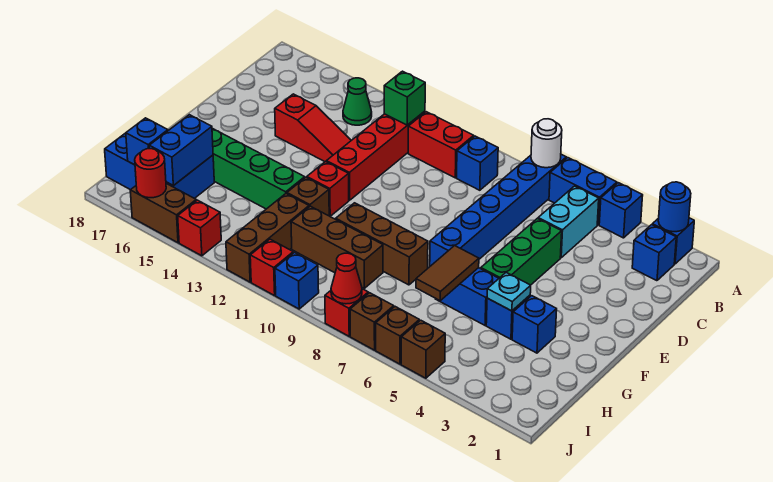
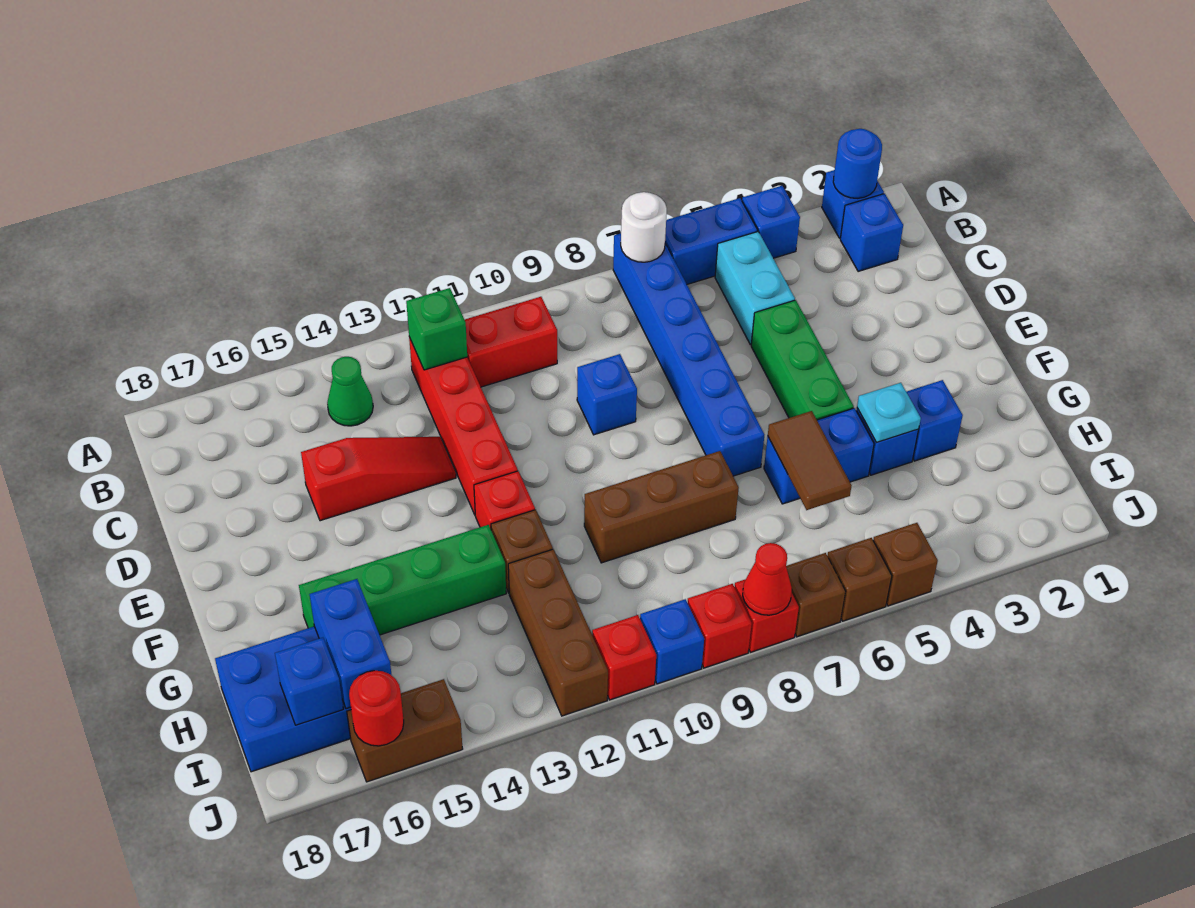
blue 1x1 brick [457,136,498,190] -> blue 1x1 brick moved to [577,354,637,435]
brown 1x3 brick [291,206,383,288] -> none
red 1x1 brick [178,200,221,256] -> red 1x1 brick moved to [688,584,752,668]

